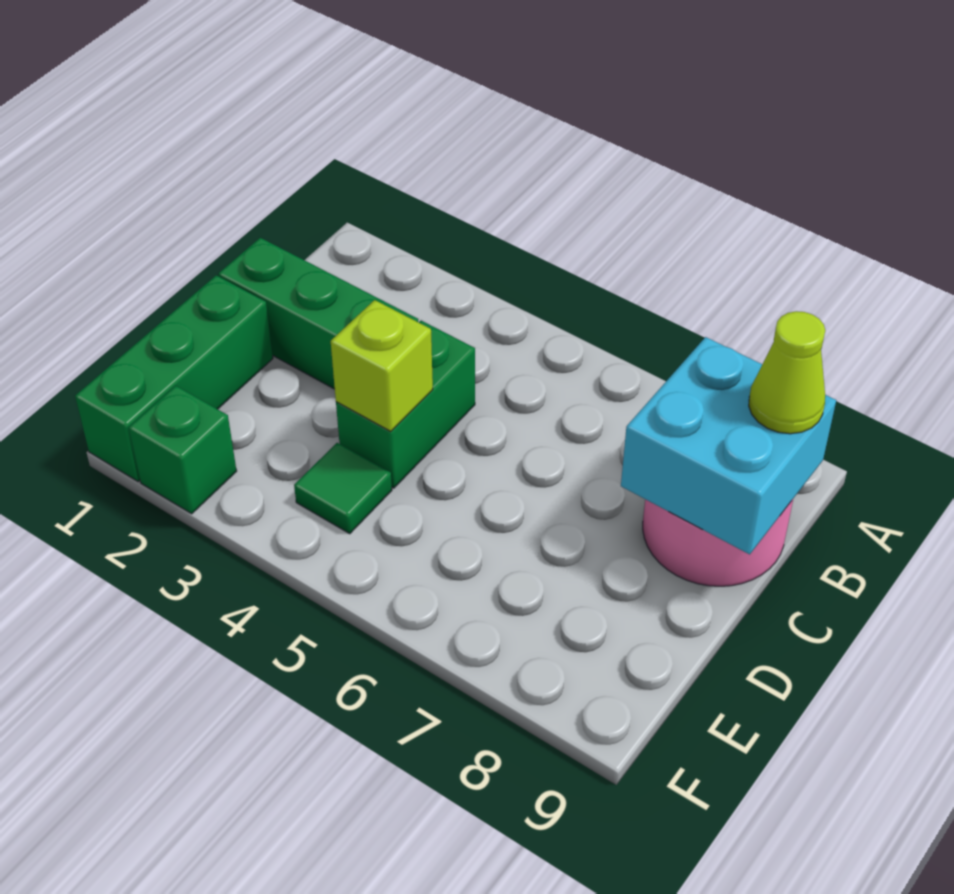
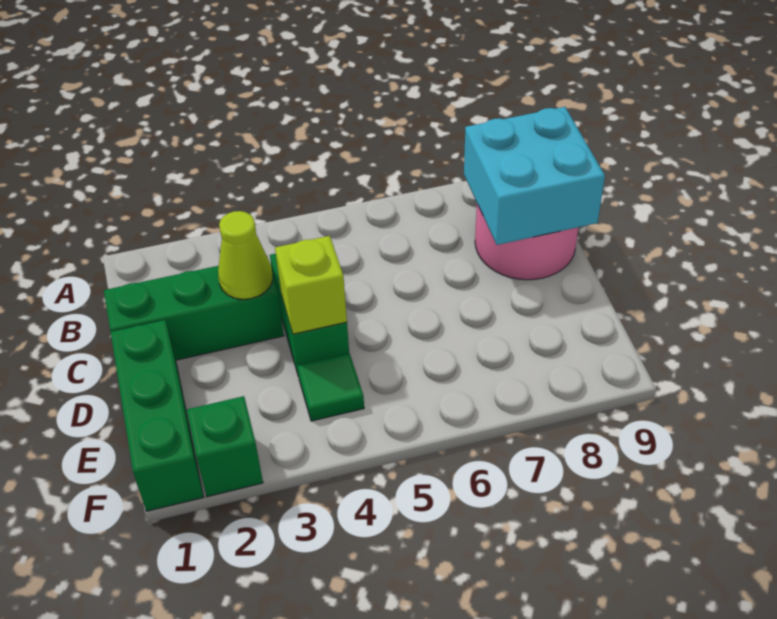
lime 1x1 cone [749,311,825,434] -> lime 1x1 cone moved to [218,211,273,299]

